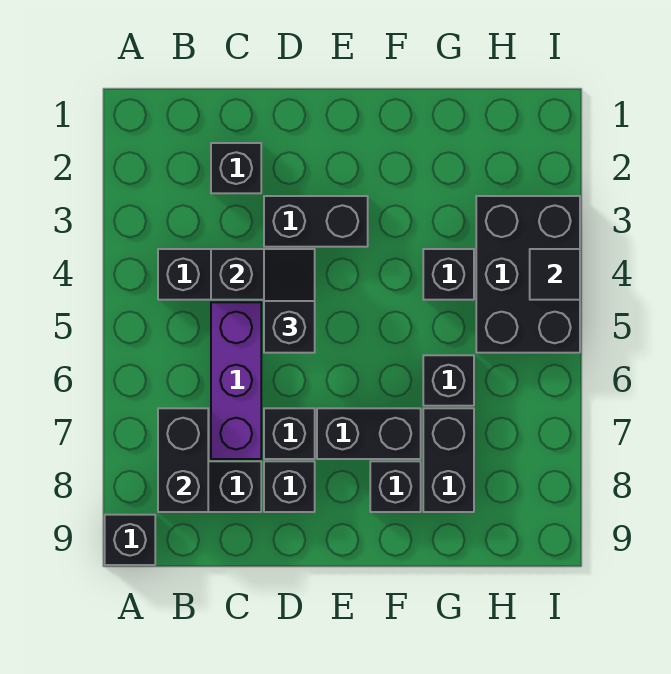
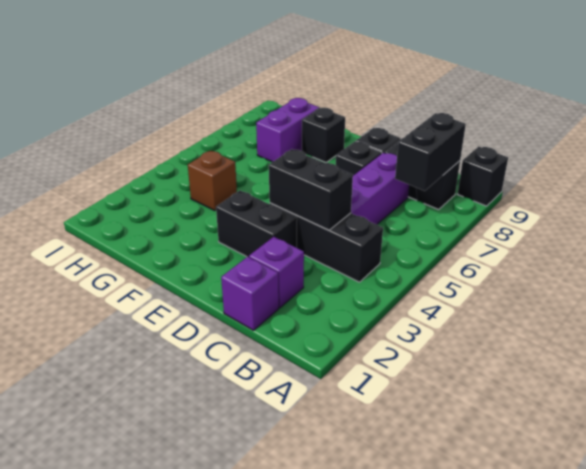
none -> purple 1x1 brick [221,257,279,330]
black 1x1 brick [211,143,261,193] -> purple 1x1 brick [249,237,304,308]
black 1x2 slope [264,249,315,353] -> none
black 1x2 brick [317,408,421,459] -> none
black 1x1 brick [423,249,474,300] -> brown 1x1 brick [188,151,237,211]
black 1x1 brick [423,355,474,406] -> none
black 1x2 brick [423,408,474,512] -> purple 1x2 brick [256,98,319,162]
black 2x3 brick [476,196,580,353] -> none
black 1x1 tile [530,249,580,300] -> none

